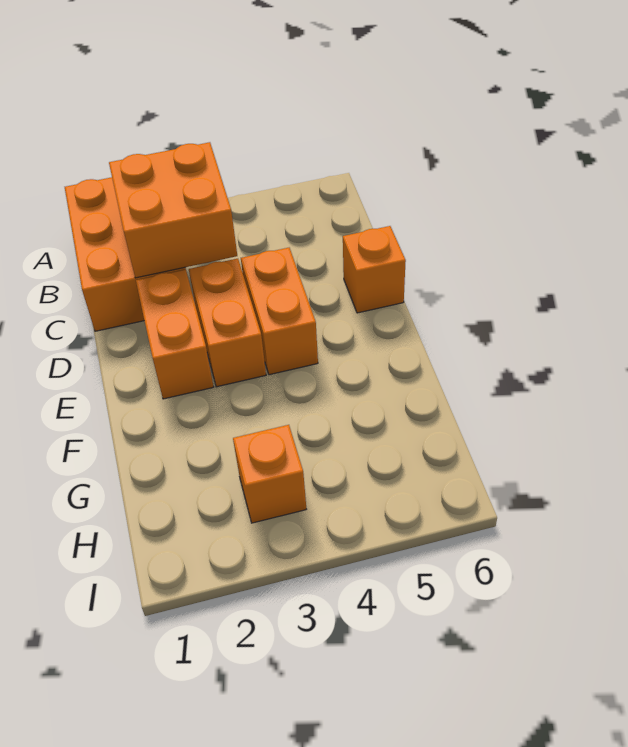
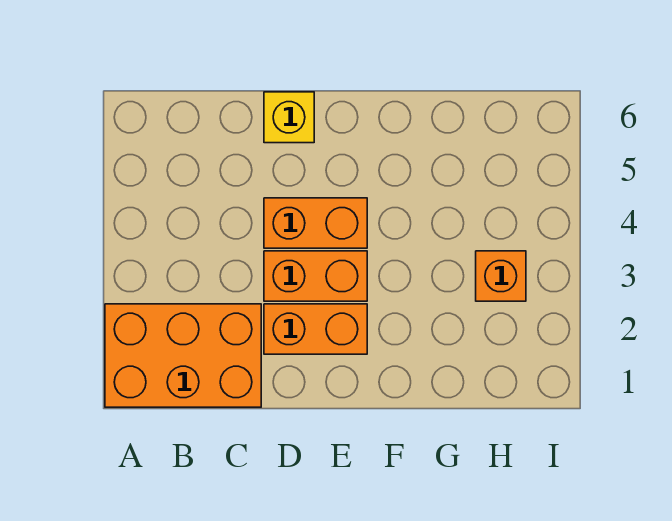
orange 2x2 brick [109,142,237,278] -> none
orange 1x1 brick [343,226,406,313] -> yellow 1x1 brick [264,92,314,143]

